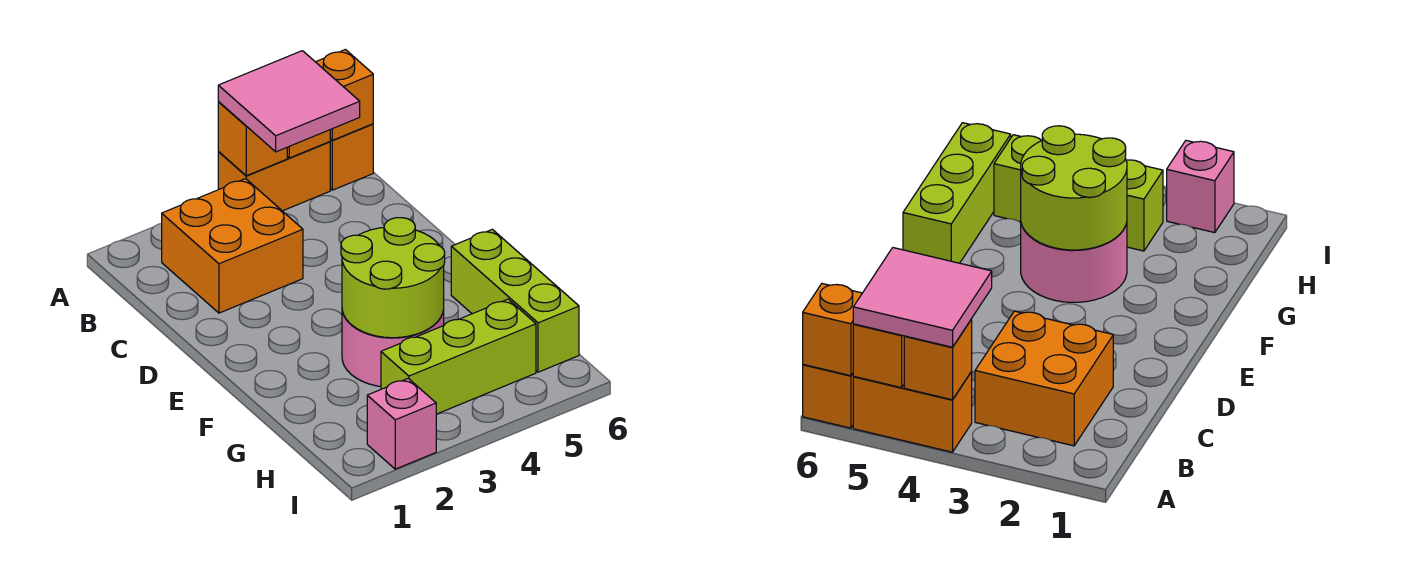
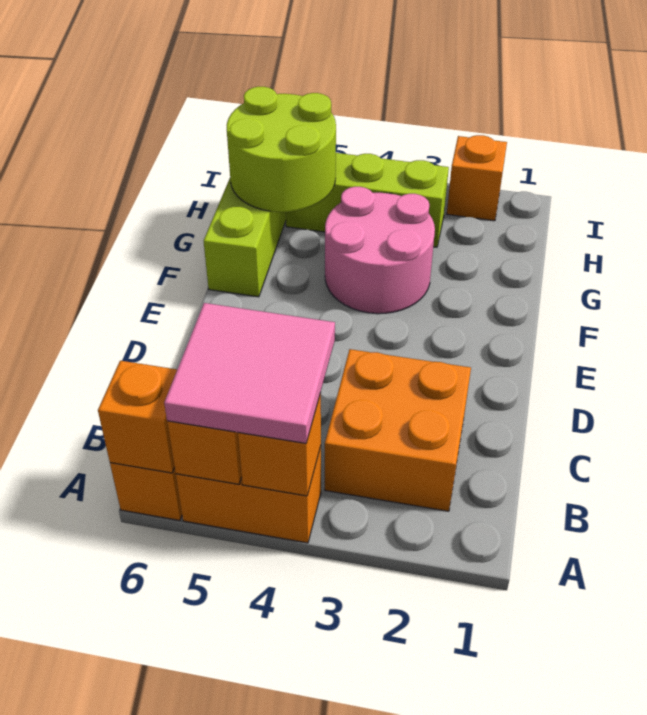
lime 2x2 round brick [341,218,445,338] -> lime 2x2 round brick moved to [227,87,336,212]
pink 1x1 brick [367,379,436,469] -> orange 1x1 brick [447,135,507,221]

